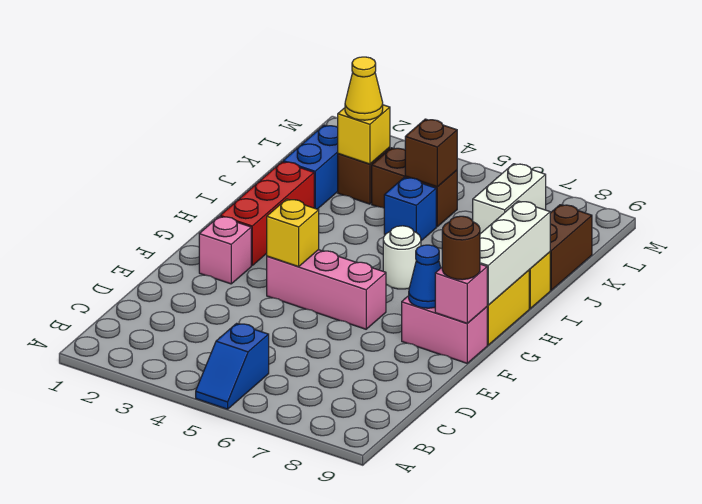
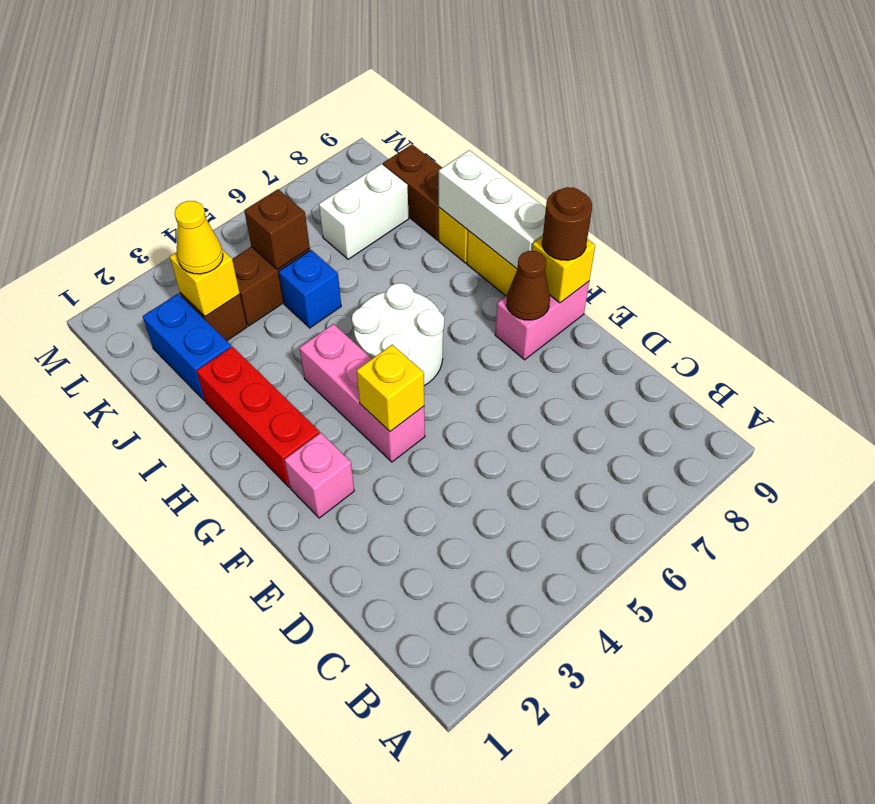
blue 1x2 slope [196,323,269,409] -> none
pink 1x3 brick [267,250,386,329] -> pink 1x3 brick turned to [300,324,425,462]
blue 1x1 cone [409,245,441,308] -> brown 1x1 cone [507,251,550,320]
pink 1x1 brick [435,264,487,323] -> yellow 1x1 brick [532,236,595,303]
white 1x1 round brick [383,226,421,289] -> white 2x2 round brick [352,283,444,386]
white 1x2 brick [473,164,546,234] -> white 1x2 brick turned to [319,164,409,259]

